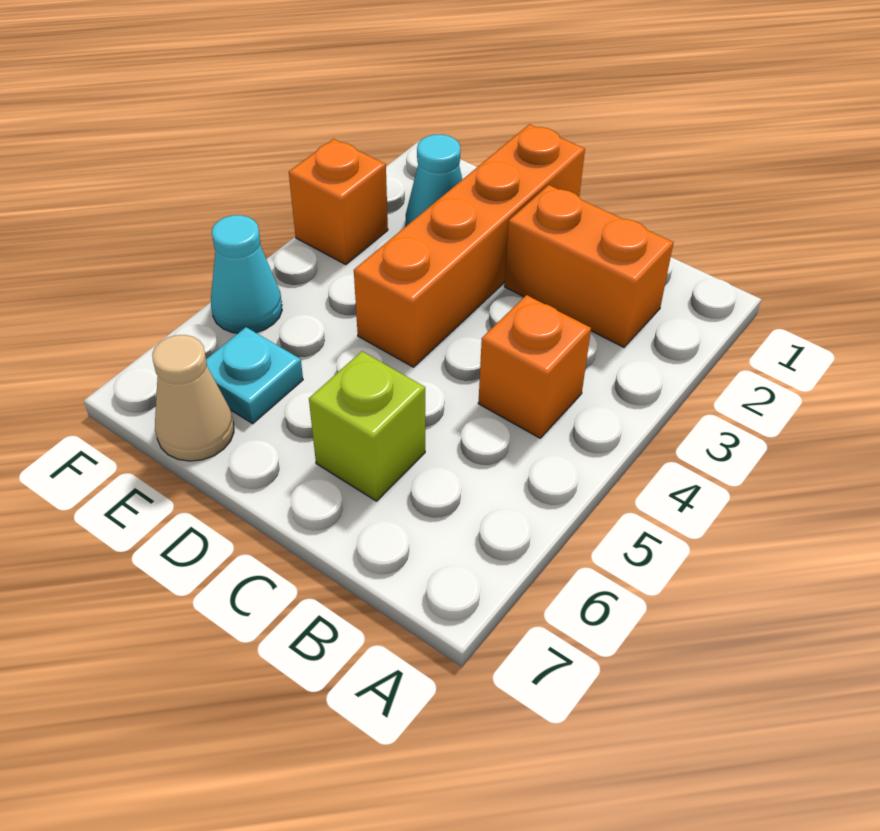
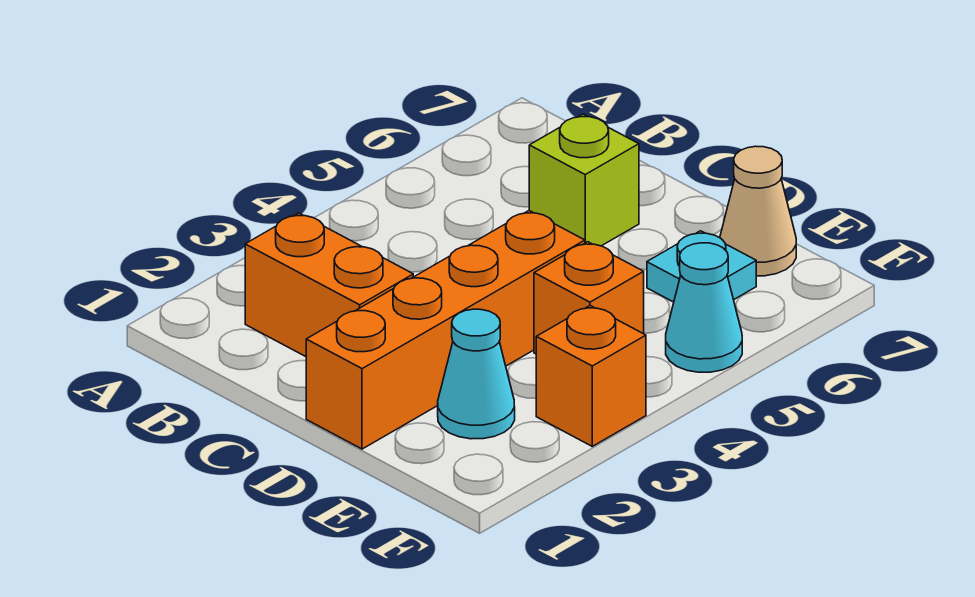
orange 1x1 brick [478,295,591,438] -> orange 1x1 brick moved to [534,242,644,354]

